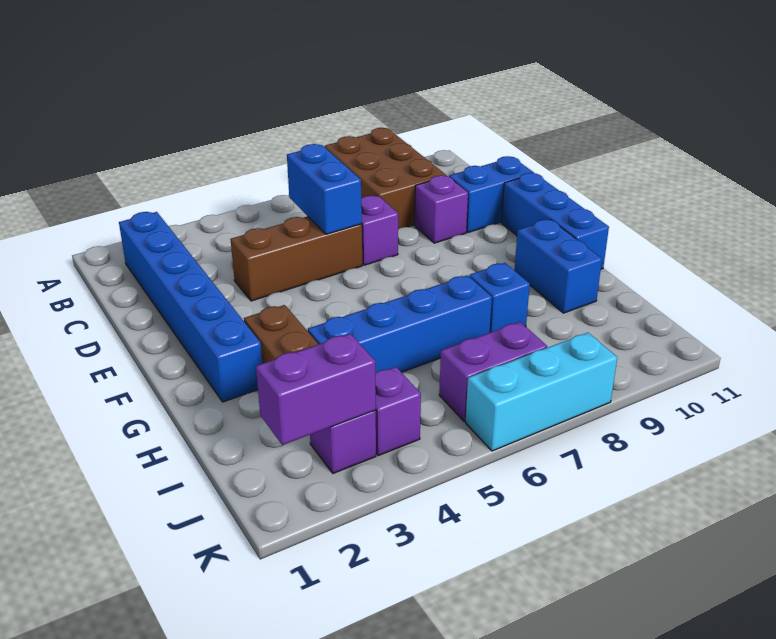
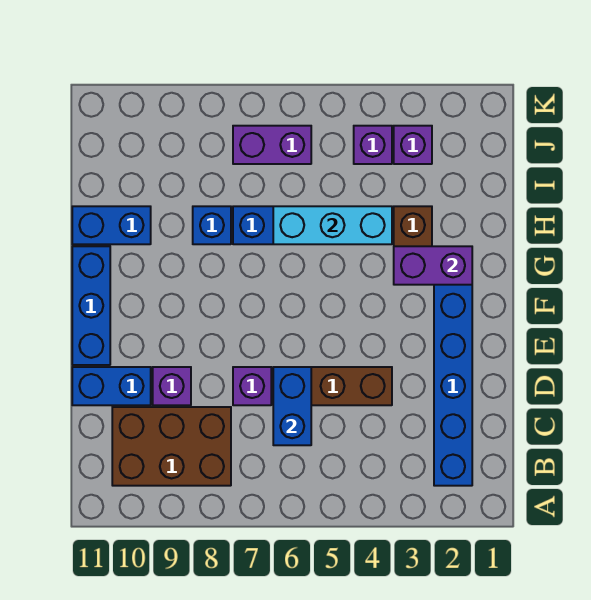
brown 2x3 brick [325,128,447,229] -> brown 2x3 brick turned to [112,407,231,486]
blue 1x2 brick [514,219,602,313] -> blue 1x2 brick turned to [72,206,151,244]
purple 1x2 brick [256,334,376,445] -> purple 1x2 brick moved to [394,246,472,285]
cyan 1x3 brick [466,333,617,451] -> cyan 1x3 brick moved to [273,206,392,244]

